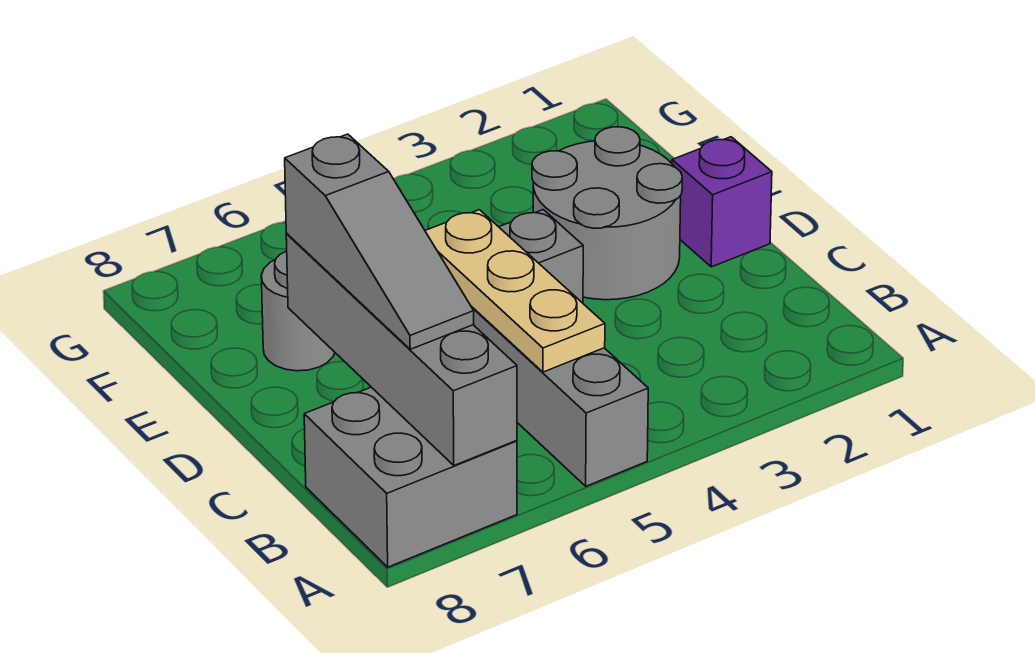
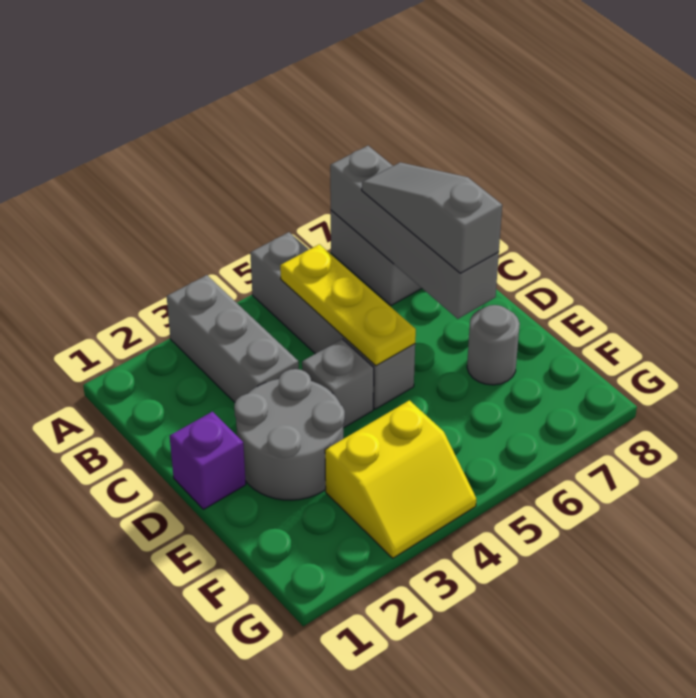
none -> grey 1x3 brick [167,275,299,402]
tan 1x3 plate [425,210,605,372] -> yellow 1x3 plate [280,244,416,366]
none -> yellow 2x2 slope [325,400,476,558]

